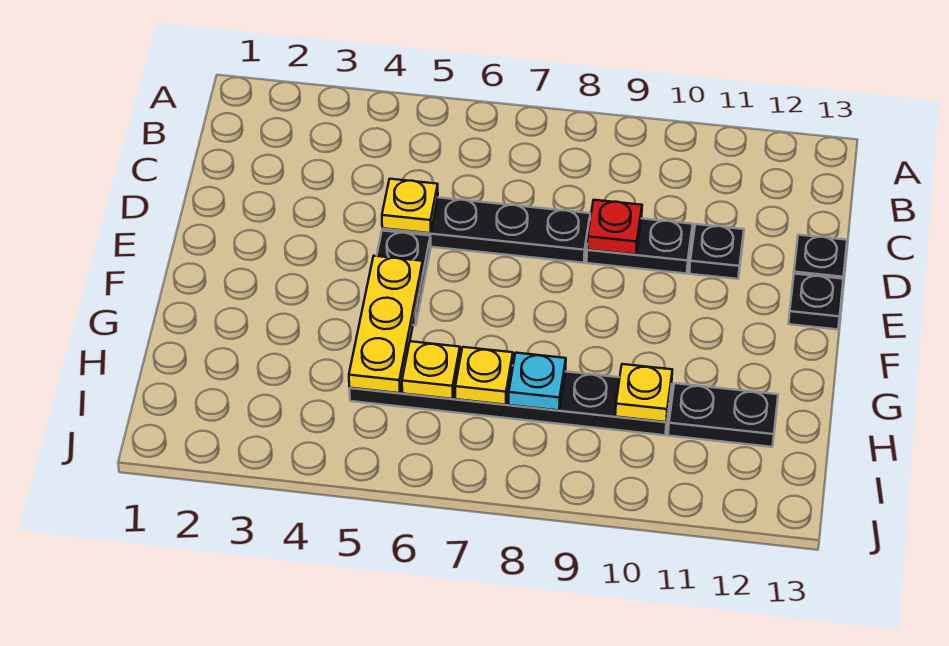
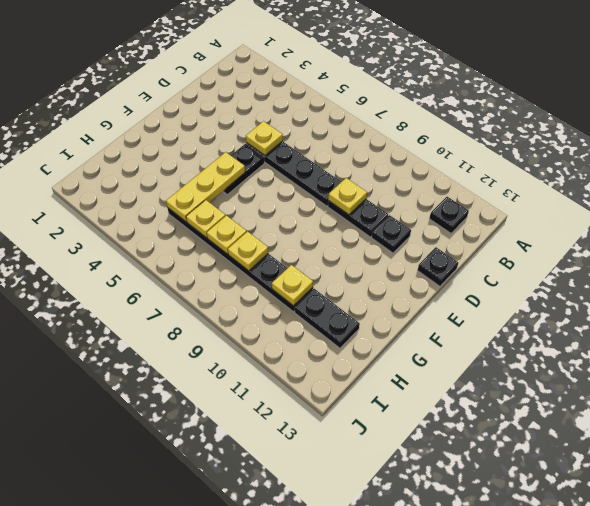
red 1x1 plate [587,200,642,255] -> yellow 1x1 plate [328,178,367,215]
black 1x1 plate [789,274,843,329] -> black 1x1 plate moved to [429,197,469,233]
cyan 1x1 plate [509,353,566,410] -> yellow 1x1 plate [228,232,268,271]

